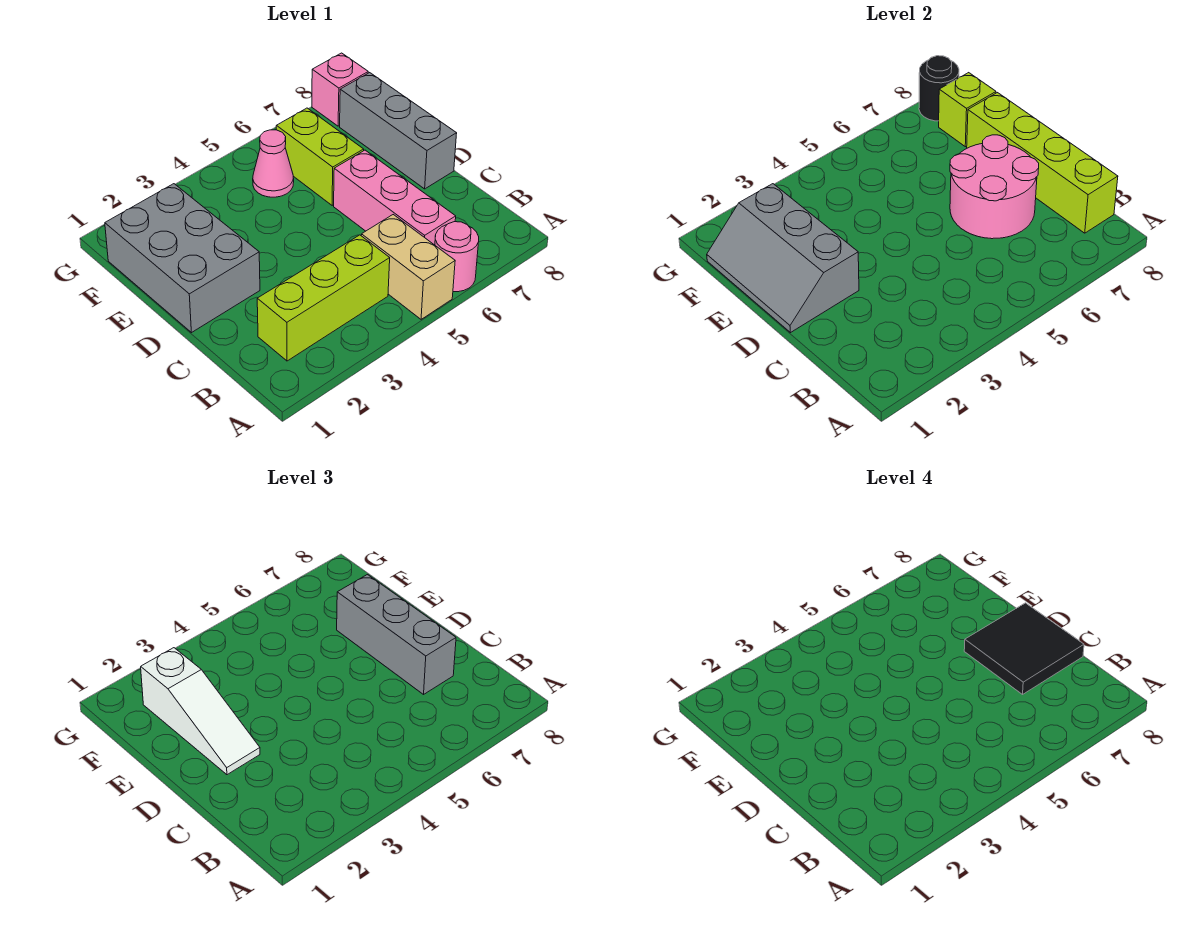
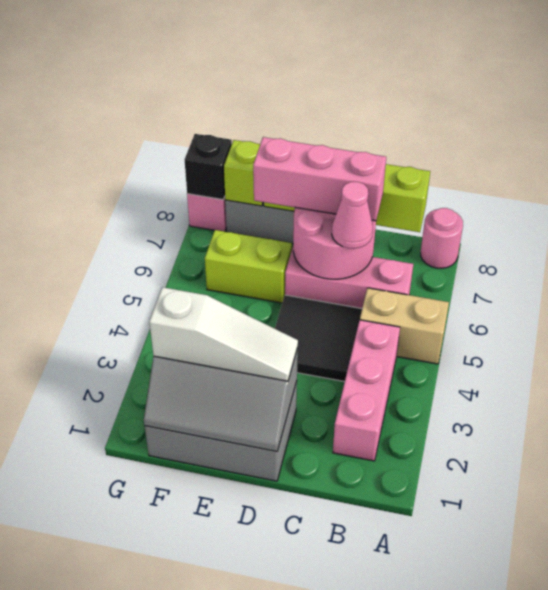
pink 1x1 round brick [435,222,479,292] -> pink 1x1 round brick moved to [421,208,463,268]
lime 1x3 brick [257,235,390,361] -> pink 1x3 brick [333,320,400,461]
grey 1x3 brick [337,575,456,694] -> pink 1x3 brick [253,137,386,221]
black 2x2 tile [964,603,1084,694] -> black 2x2 tile moved to [275,295,362,382]
pink 1x1 cone [253,130,294,197] -> pink 1x1 cone moved to [332,182,373,249]
black 1x1 round brick [919,56,959,121] -> black 1x1 brick [184,134,232,200]

